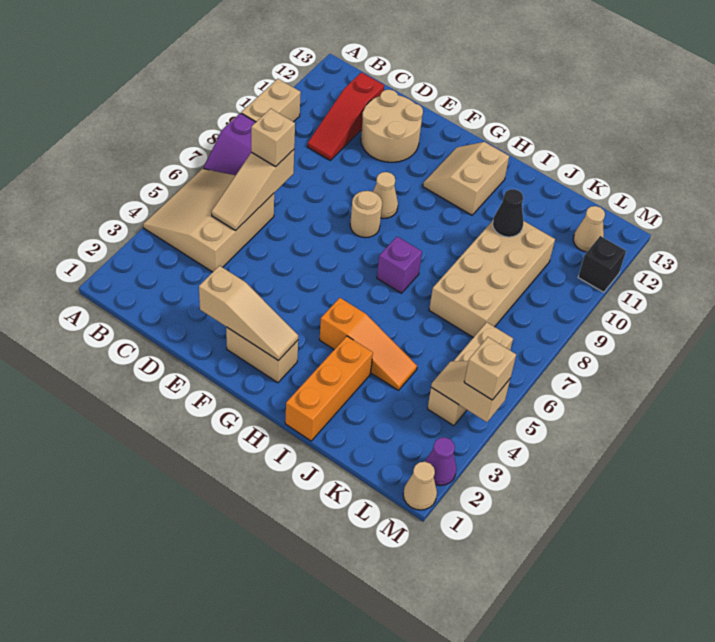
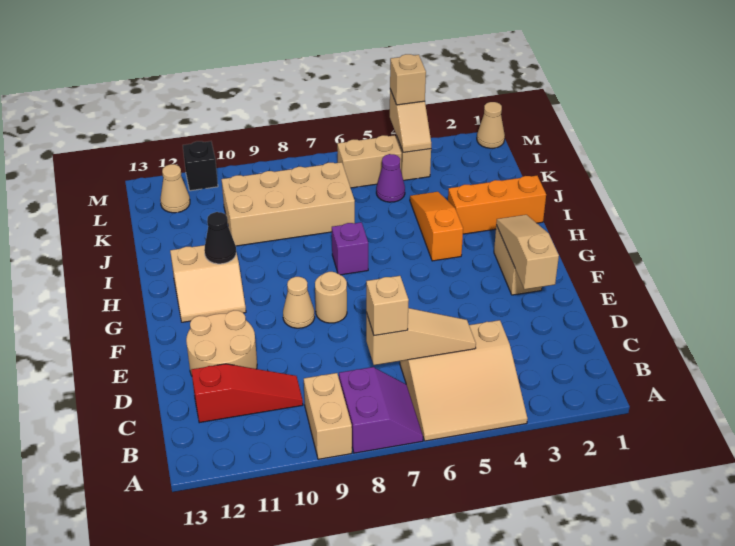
tan 1x2 brick [241,79,301,122] -> tan 1x2 brick turned to [304,373,352,459]
black 1x1 cone [493,189,524,237] -> black 1x1 cone moved to [204,212,236,264]
purple 1x1 cone [425,437,457,486] -> purple 1x1 cone moved to [376,154,405,202]

